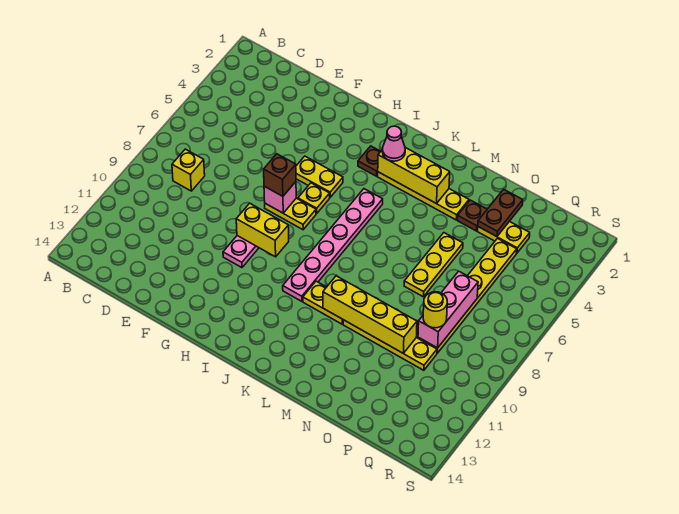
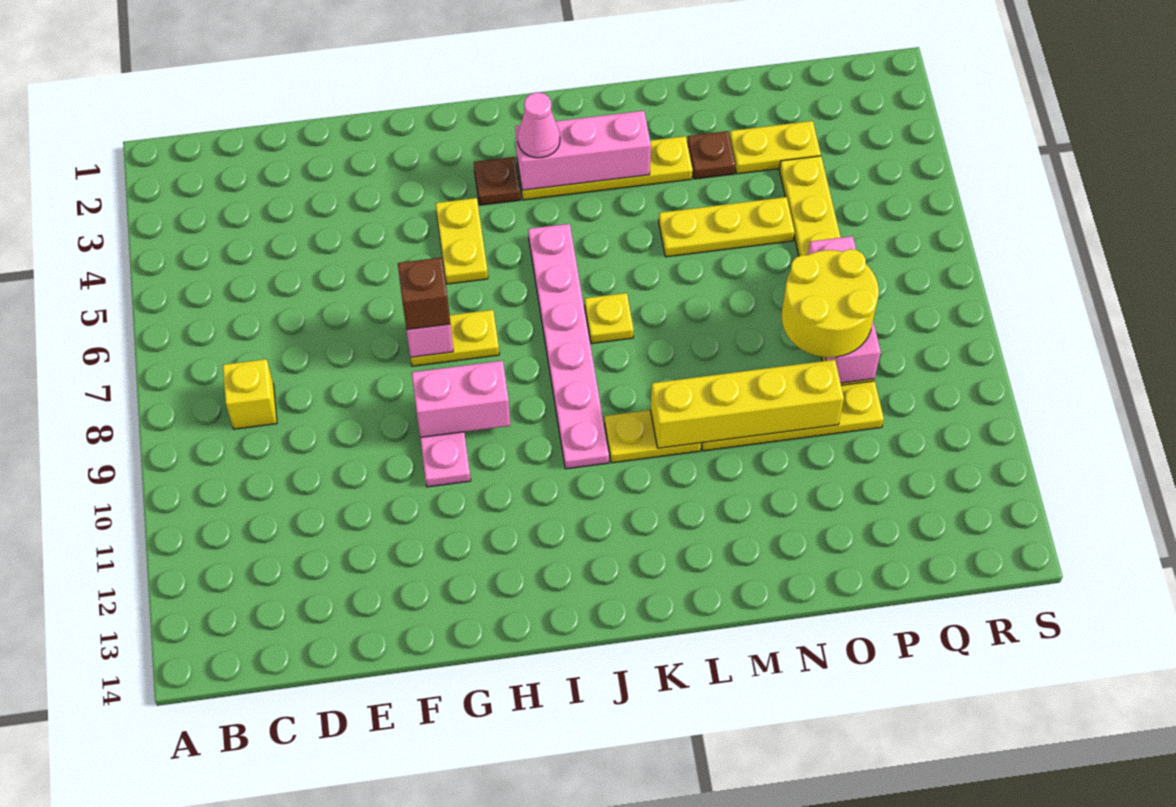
yellow 1x2 plate [296,156,343,197] -> yellow 1x2 plate turned to [435,198,488,284]
yellow 1x2 brick [236,203,289,257] -> pink 1x2 brick [412,361,510,437]
yellow 1x1 plate [298,183,330,213] -> yellow 1x1 plate moved to [585,293,634,344]
yellow 1x3 brick [378,148,450,204] -> pink 1x3 brick [515,111,651,190]
yellow 1x3 plate [404,233,463,297] -> yellow 1x3 plate turned to [659,197,795,257]
brown 1x2 plate [478,189,523,237] -> none
yellow 1x1 round brick [423,292,447,328] -> yellow 2x2 round brick [782,249,879,358]

